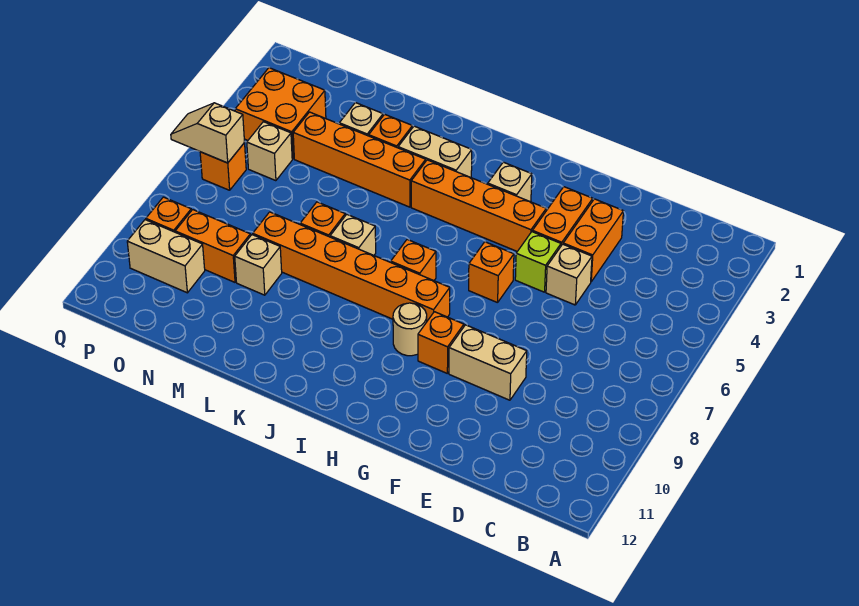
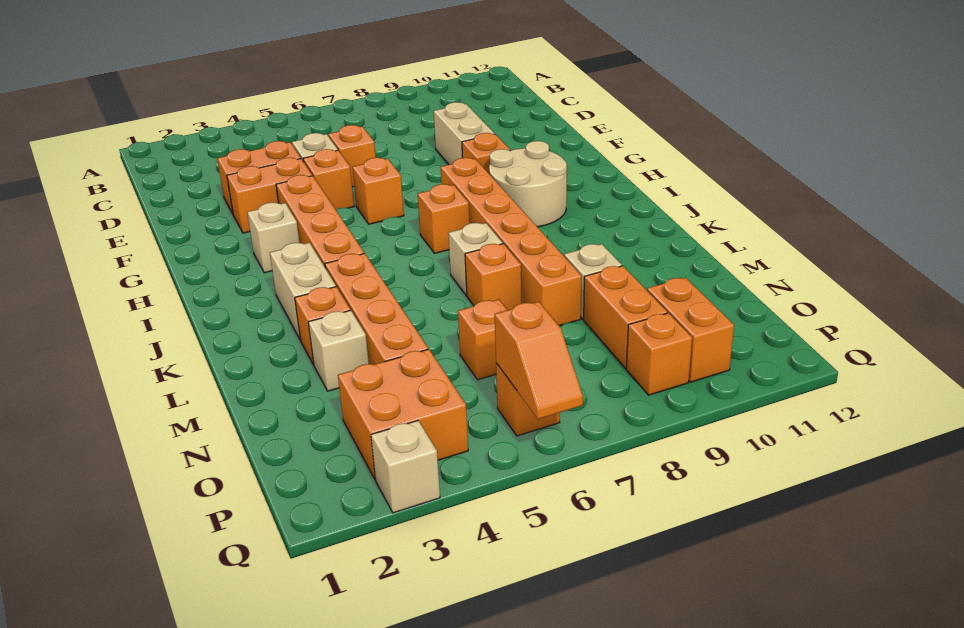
none -> orange 1x1 brick [328,125,376,187]
lime 1x1 brick [515,232,561,292] -> orange 1x1 brick [303,149,354,209]
tan 1x1 round brick [393,303,427,356] -> tan 2x2 round brick [489,141,567,227]
none -> orange 1x1 brick [458,300,507,380]
tan 1x1 brick [247,122,292,181] -> tan 1x1 brick moved to [371,421,440,513]
tan 1x2 brick [127,220,205,293] -> orange 1x2 brick [647,278,734,382]
tan 1x2 slope [171,103,245,163] -> orange 1x2 slope [495,302,583,419]

